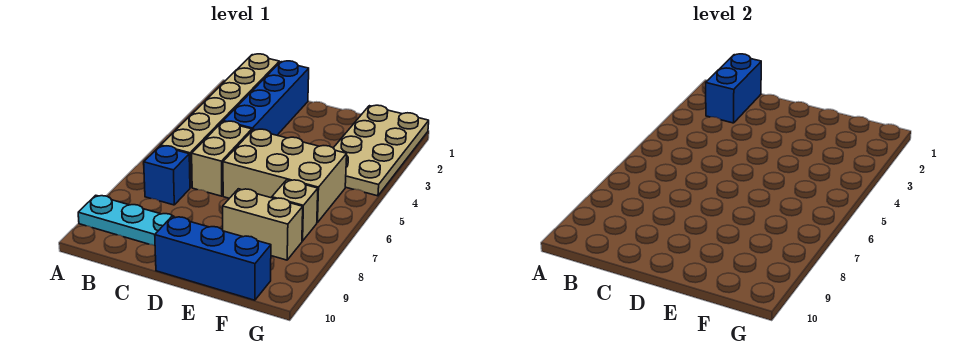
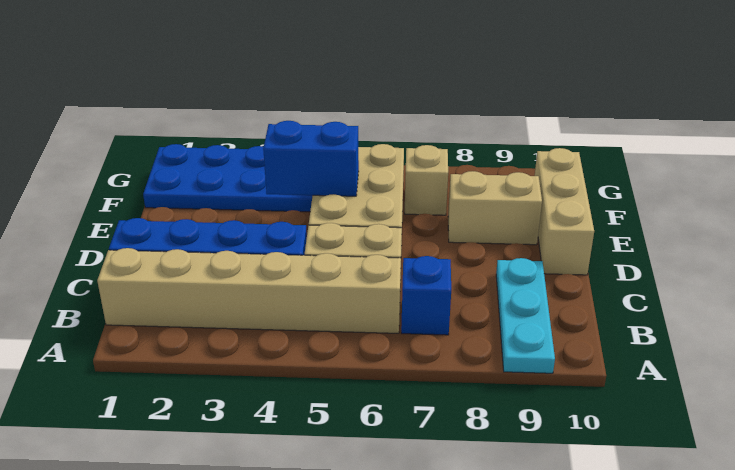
blue 1x2 brick [706,54,761,123] -> blue 1x2 brick moved to [263,121,359,196]
blue 1x3 brick [155,217,271,300] -> tan 1x3 brick [535,148,594,275]
tan 1x2 brick [223,189,303,260] -> tan 1x2 brick turned to [448,171,542,245]
tan 2x4 plate [334,105,429,196] -> blue 2x4 plate [143,144,313,212]

